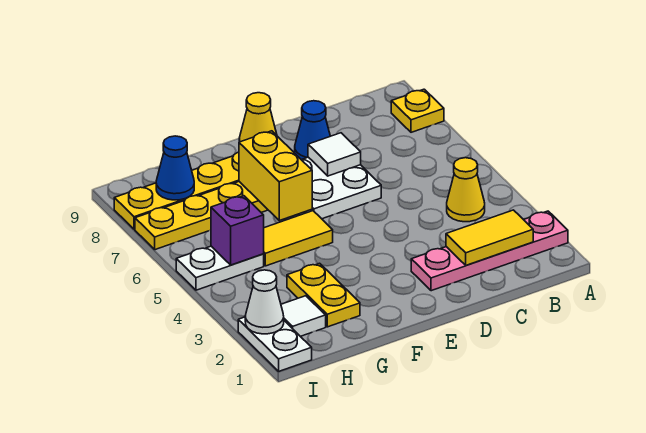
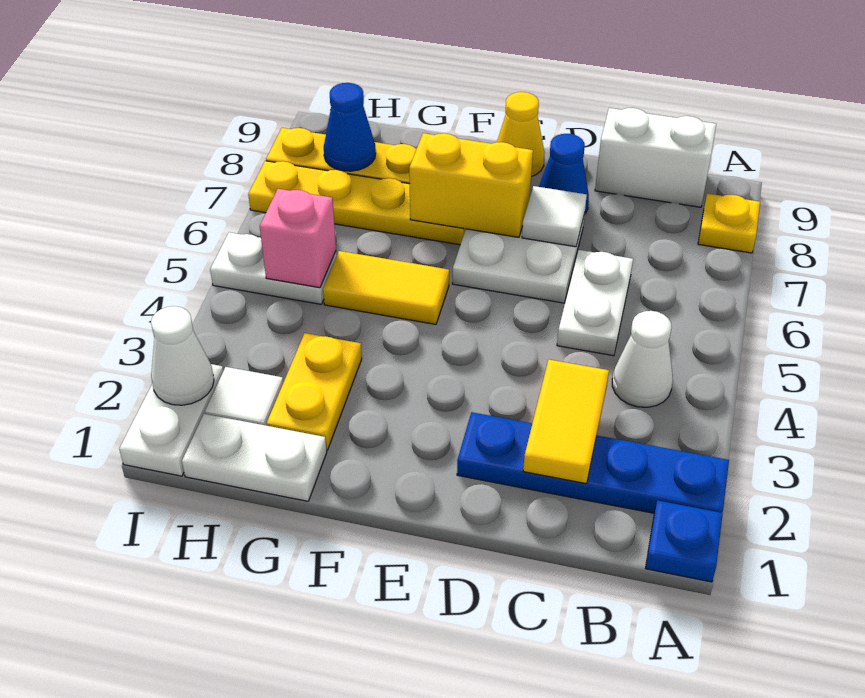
none -> blue 1x1 plate [646,500,723,582]
pink 1x4 plate [411,211,568,291] -> blue 1x4 plate [457,412,729,513]
yellow 1x2 tile [446,210,533,265] -> yellow 1x2 tile turned to [523,360,609,484]
yellow 1x1 cone [447,158,485,222] -> white 1x1 cone [612,311,673,407]
none -> white 1x2 brick [595,108,716,207]
none -> white 1x2 plate [557,250,633,356]
yellow 1x2 brick [239,131,312,221] -> yellow 1x2 brick turned to [409,133,533,237]
none -> white 1x2 plate [182,414,327,501]
purple 1x1 brick [211,196,264,265] -> pink 1x1 brick [260,189,336,288]

